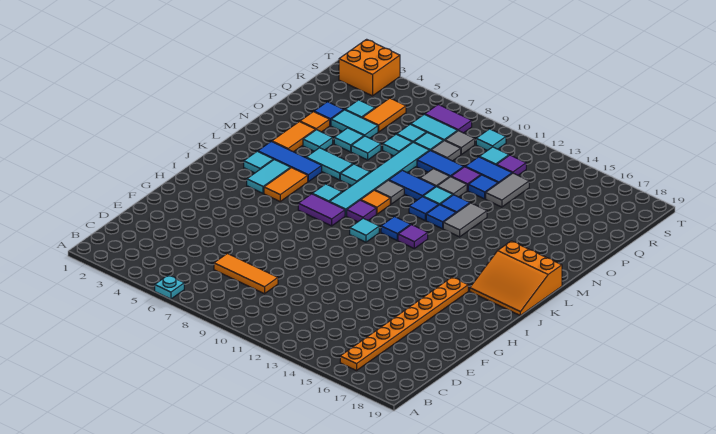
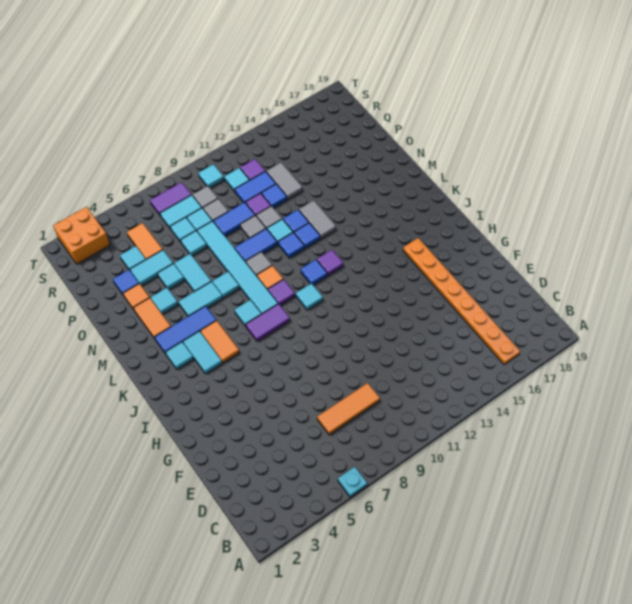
orange 3x3 slope [470,241,562,315] -> none
cyan 1x1 tile [351,136,381,160] -> cyan 1x2 tile [175,254,211,292]

